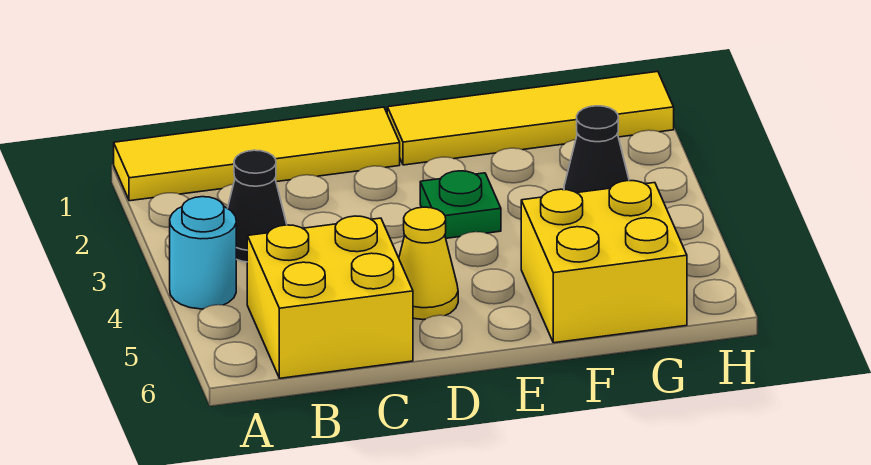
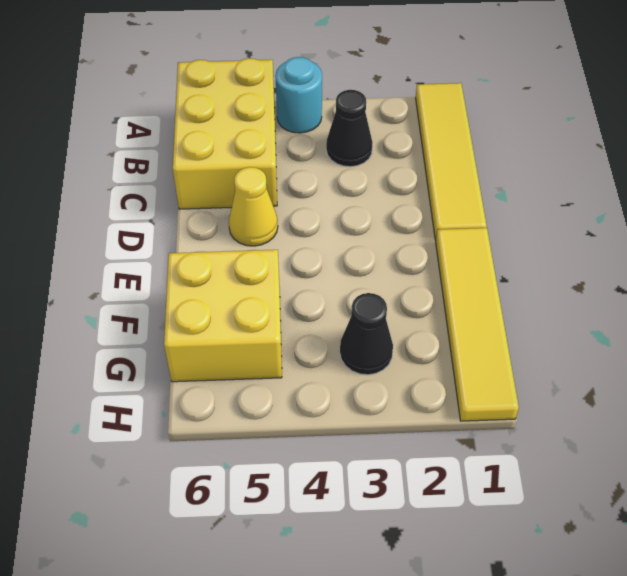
yellow 2x2 brick [247,216,413,378] -> yellow 2x3 brick [173,58,277,209]
green 1x1 plate [420,171,501,238] -> none

